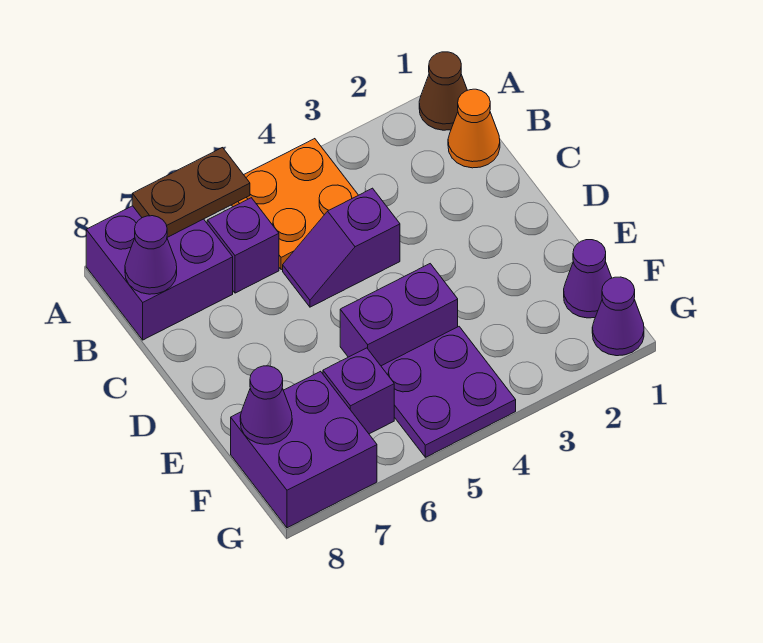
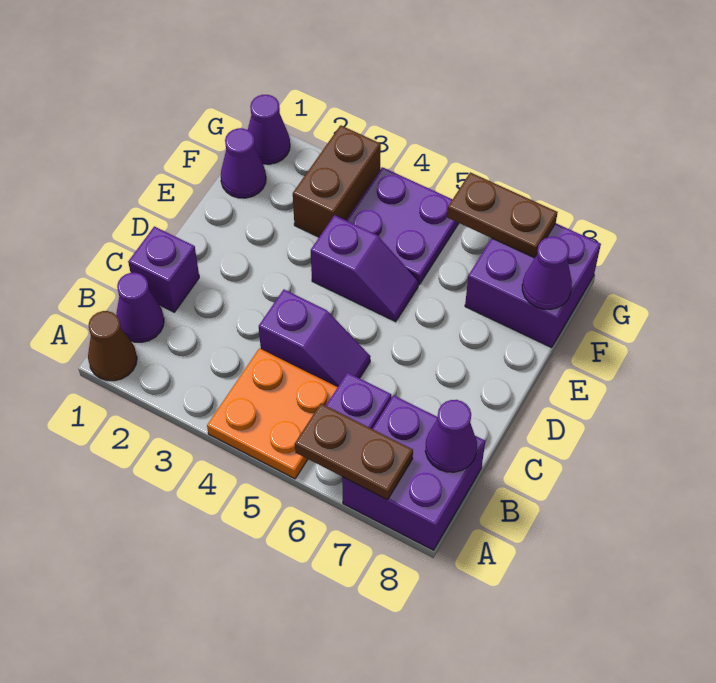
orange 1x1 cone [448,89,500,168] -> purple 1x1 cone [116,273,164,342]
purple 1x2 brick [340,264,458,366] -> purple 1x2 slope [311,215,419,322]
none -> brown 1x2 brick [293,125,381,237]
purple 1x1 brick [323,348,394,434] -> purple 1x1 brick moved to [128,226,199,312]
none -> brown 1x2 plate [447,172,558,258]

